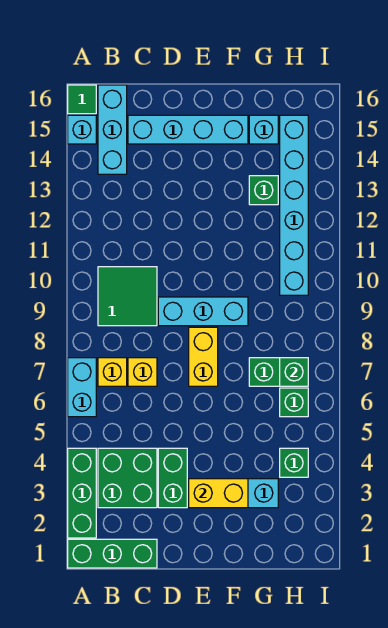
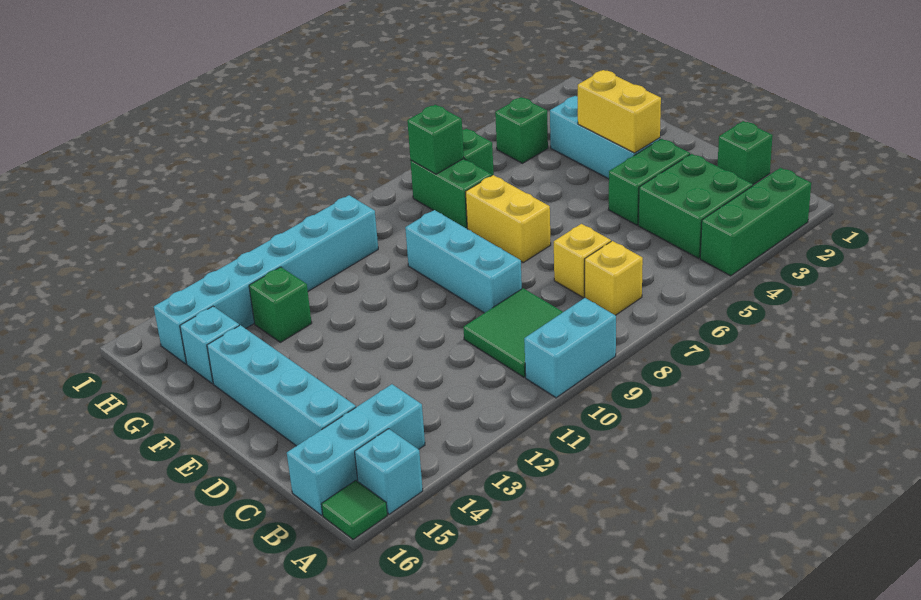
green 1x3 brick [68,539,157,568] -> green 1x1 brick [718,121,773,185]
cyan 1x2 brick [68,358,96,417] -> cyan 1x2 brick moved to [524,298,616,398]
yellow 1x2 brick [189,327,218,386] -> yellow 1x2 brick turned to [466,175,551,262]

